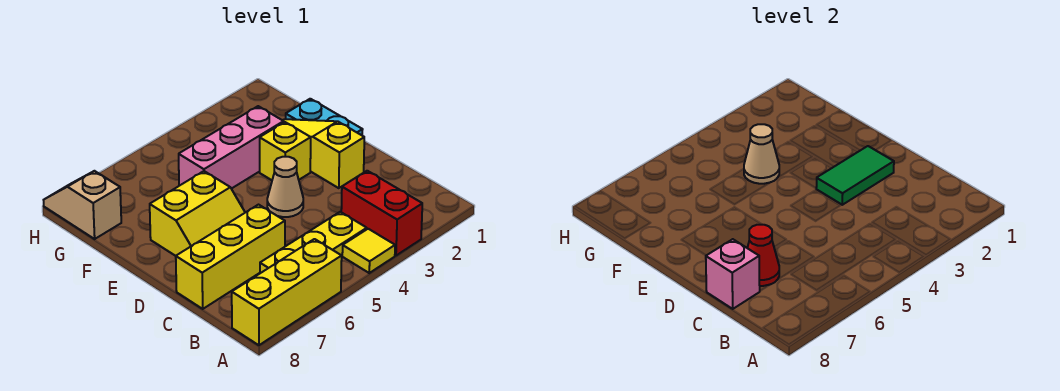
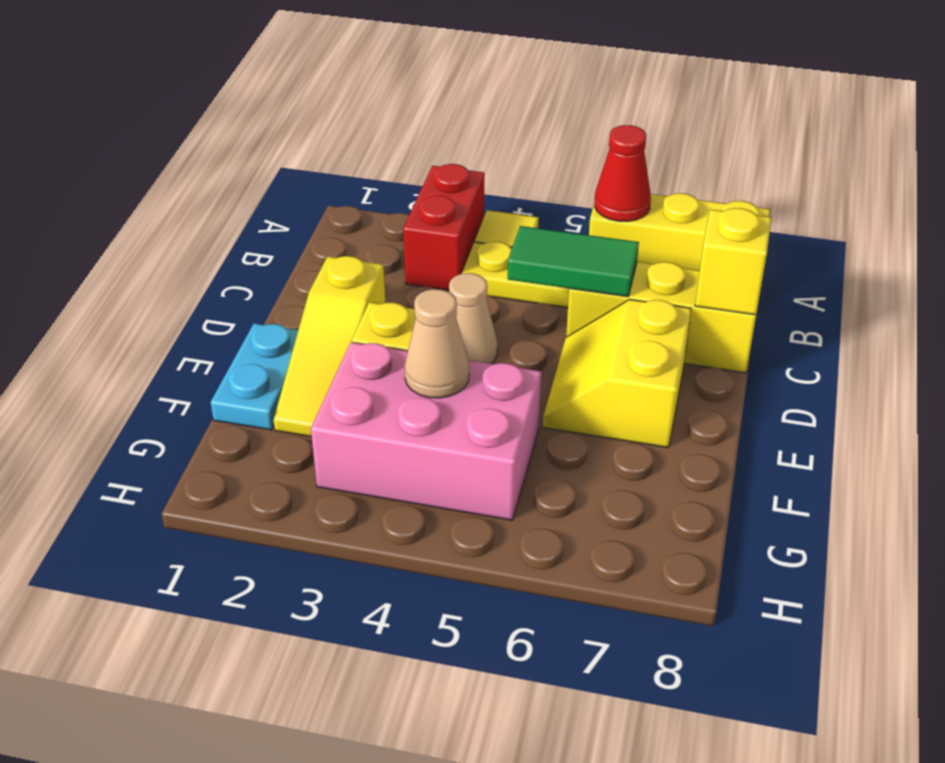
red 1x1 cone [748,225,779,286] -> red 1x1 cone moved to [595,125,651,221]
pink 1x1 brick [706,239,760,309] -> yellow 1x1 brick [695,208,771,315]
green 1x2 tile [816,146,894,205] -> green 1x2 tile moved to [508,226,639,297]
yellow 2x2 slope [150,171,245,256] -> yellow 2x2 slope turned to [543,300,691,448]
pink 1x3 brick [179,106,284,189] -> pink 2x3 brick [311,342,541,520]
tan 1x2 slope [44,171,121,239] -> none

